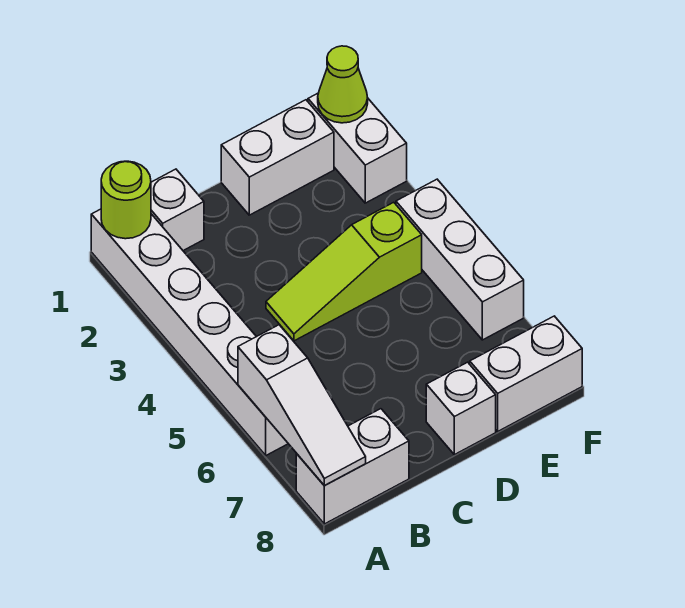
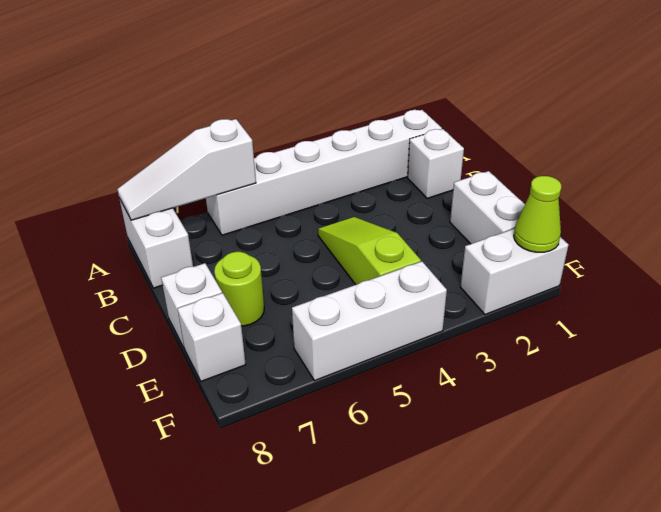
lime 1x1 round brick [101,161,151,239] -> lime 1x1 round brick moved to [214,252,264,326]
white 1x2 brick [470,316,582,431] -> white 1x1 brick [178,293,246,381]

